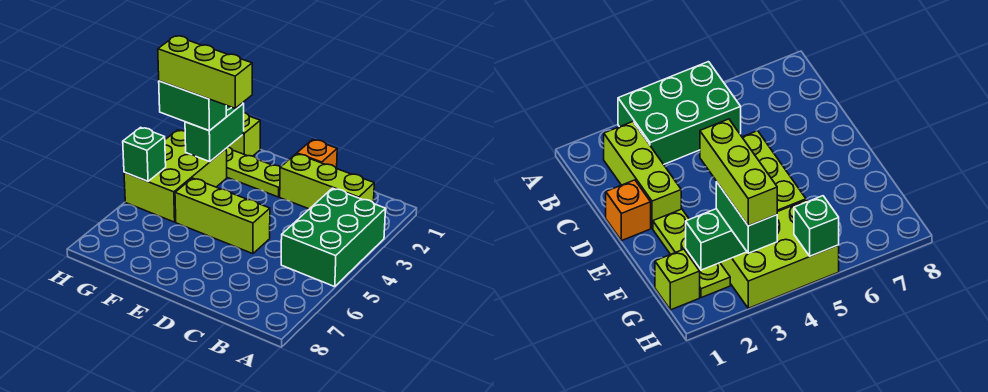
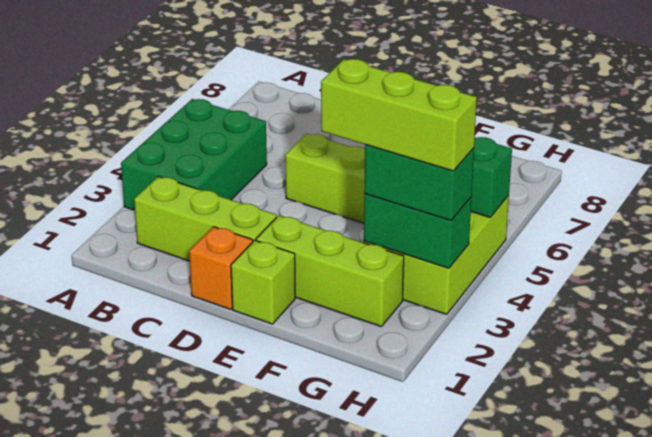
lime 1x3 plate [226,147,280,197] -> lime 1x3 brick [256,215,404,327]
lime 1x1 brick [228,113,260,156] -> lime 1x1 brick moved to [231,240,295,324]
green 1x2 brick [185,103,244,162] -> green 1x2 brick turned to [364,194,471,268]

